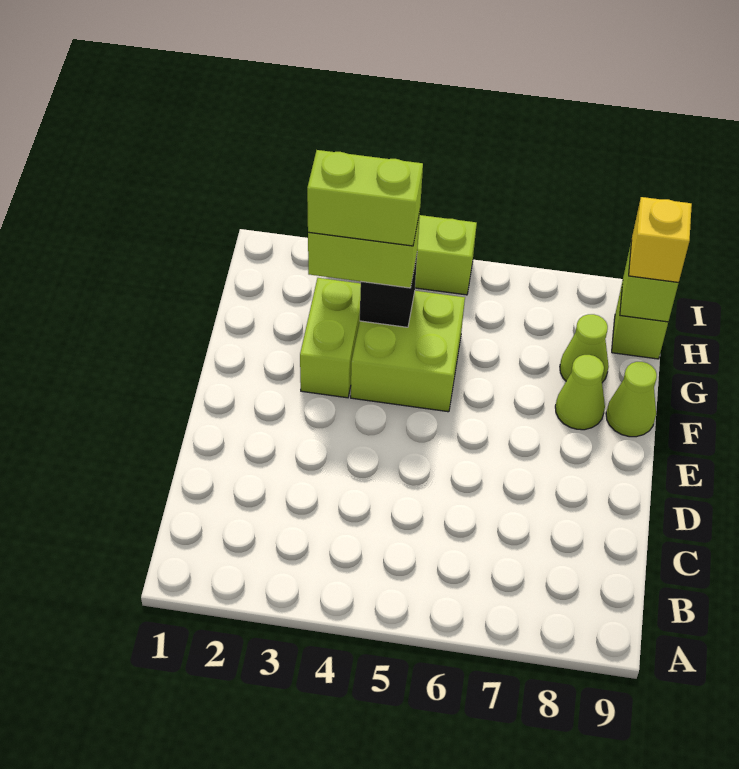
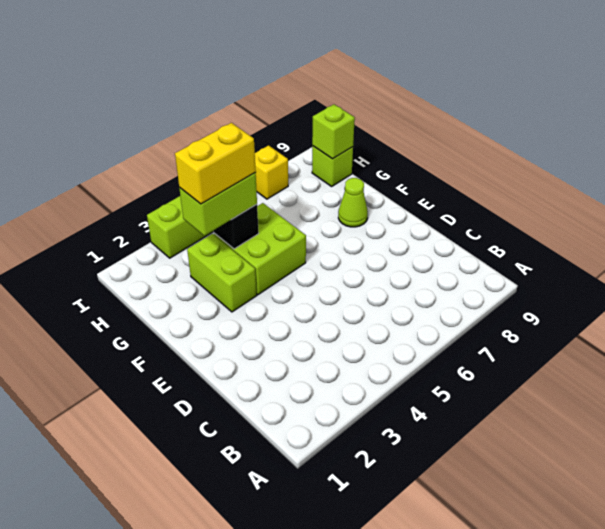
lime 1x1 cone [606,362,657,437] -> none
lime 1x2 brick [307,150,423,246] -> yellow 1x2 brick [175,123,256,204]
lime 1x1 cone [560,314,609,382] -> none
yellow 1x1 brick [629,197,692,282] -> yellow 1x1 brick moved to [255,145,288,199]

